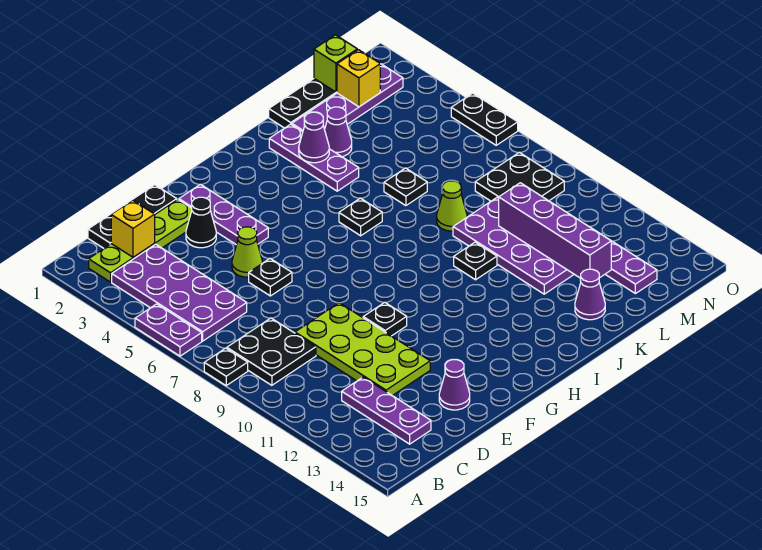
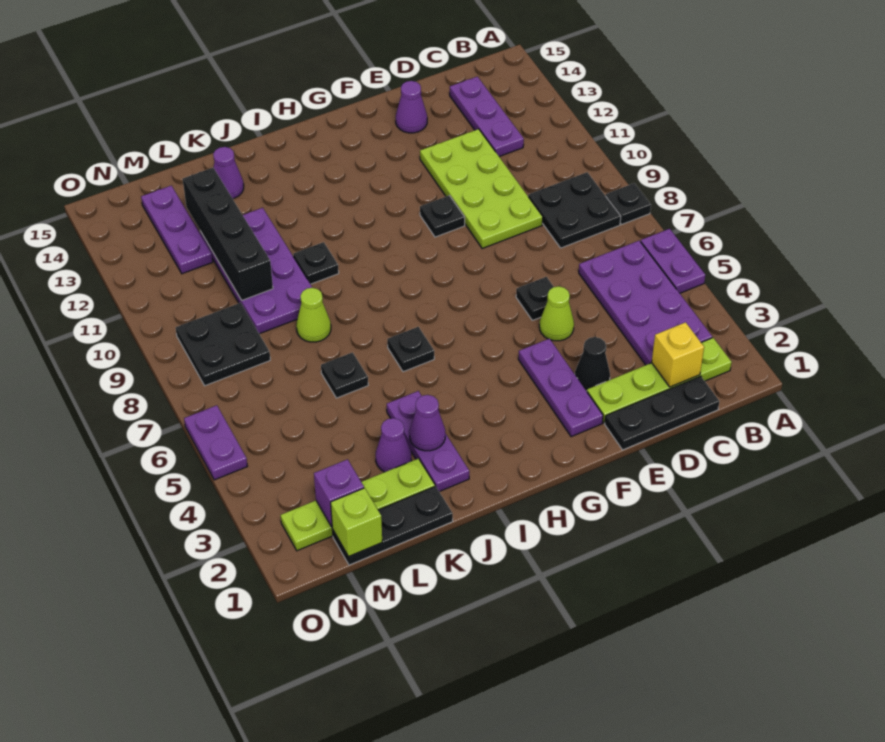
purple 1x4 plate [292,64,403,132] -> lime 1x4 plate [281,458,435,551]
purple 1x4 brick [499,183,611,278] -> black 1x4 brick [183,167,273,300]
yellow 1x1 brick [337,50,380,107] -> purple 1x1 brick [314,459,364,527]
black 1x2 plate [451,93,518,145] -> purple 1x2 plate [184,405,248,480]

